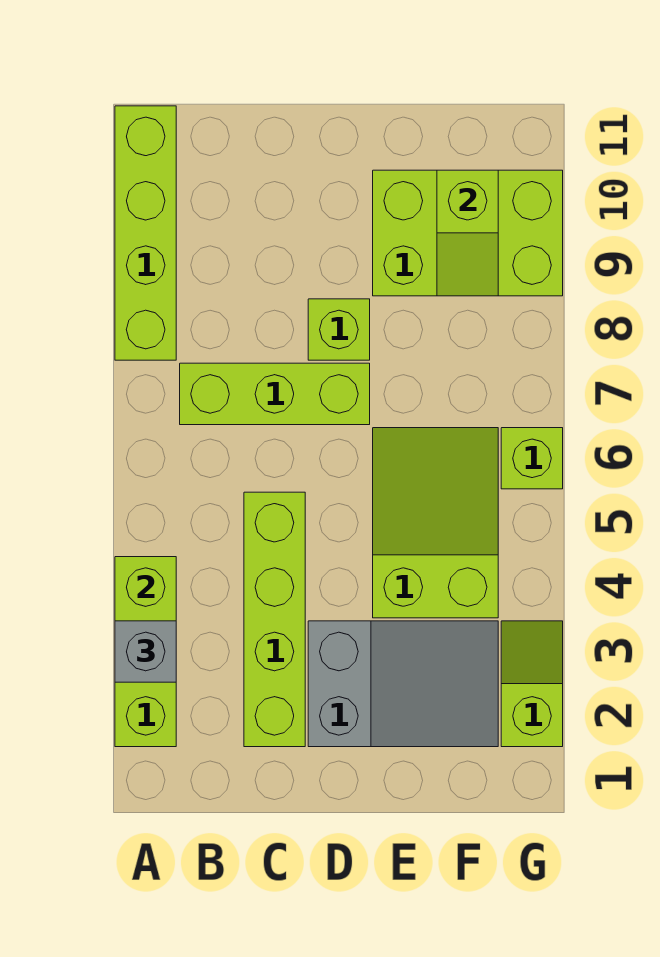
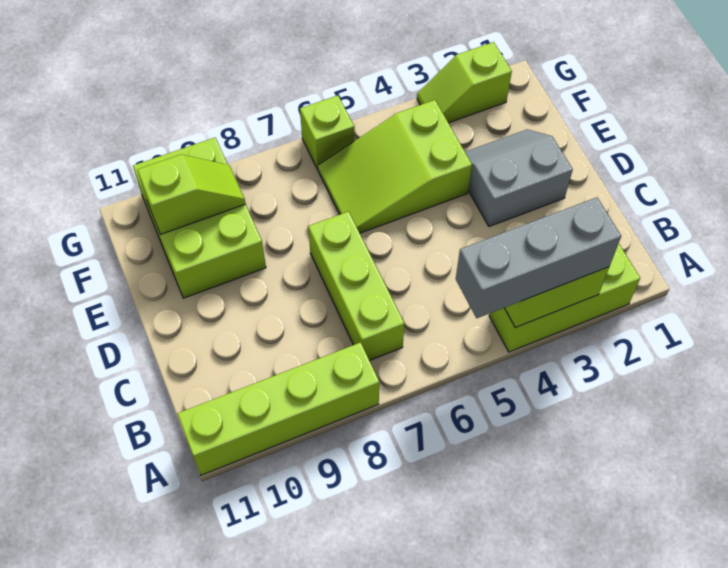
grey 1x1 brick [115,621,176,682] -> grey 1x3 brick [456,197,621,318]
lime 1x4 brick [244,492,305,747] -> none
grey 2x3 slope [308,621,498,747] -> grey 2x2 slope [465,129,573,226]
lime 1x1 brick [308,299,370,360] -> none

